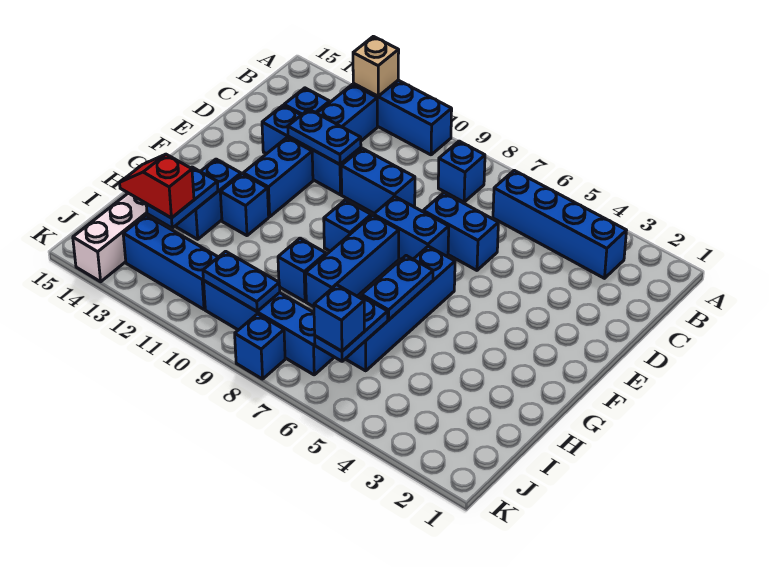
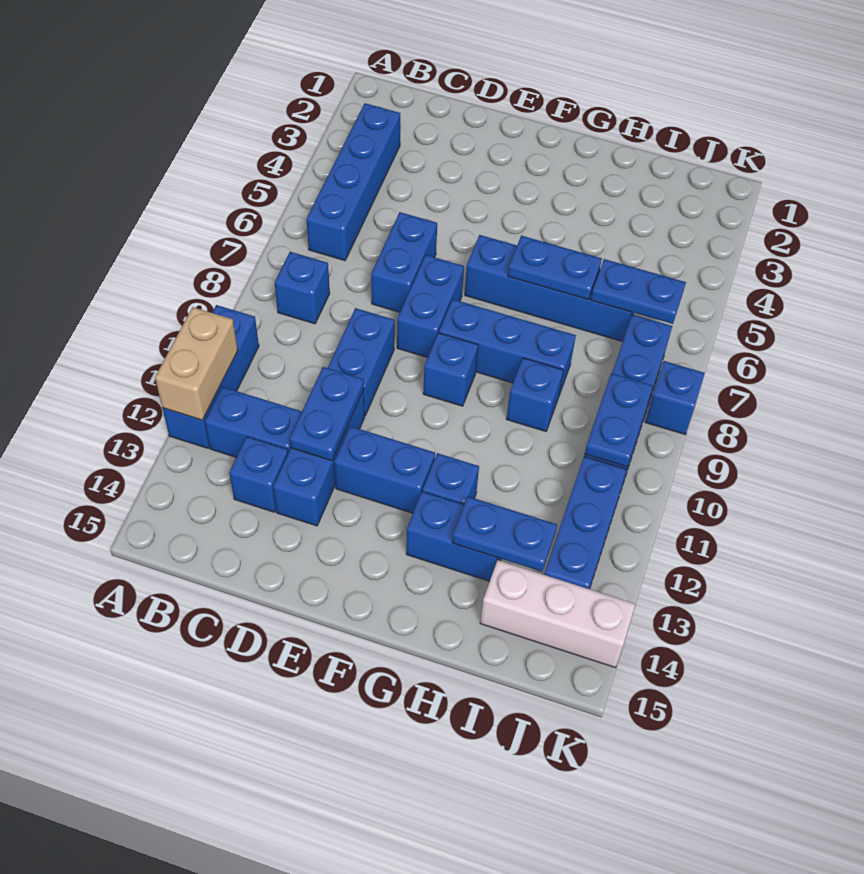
tan 1x1 brick [353,36,399,96] -> tan 1x2 brick [155,307,238,420]
red 1x2 slope [120,154,194,218] -> none
blue 1x1 brick [314,285,364,351] -> none

